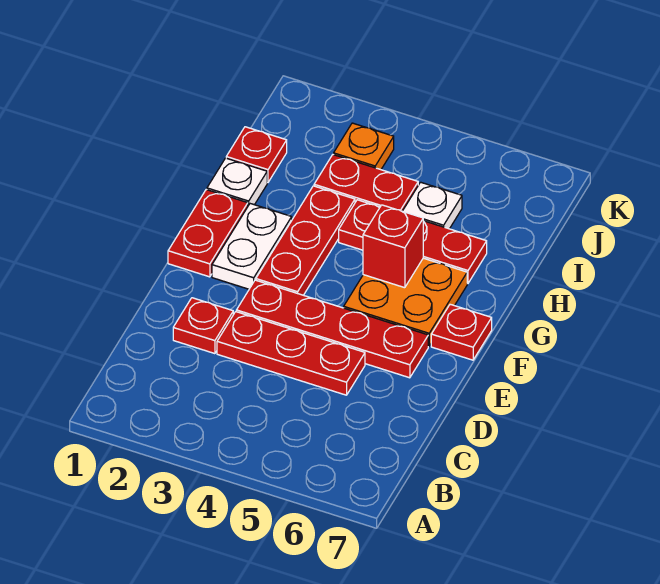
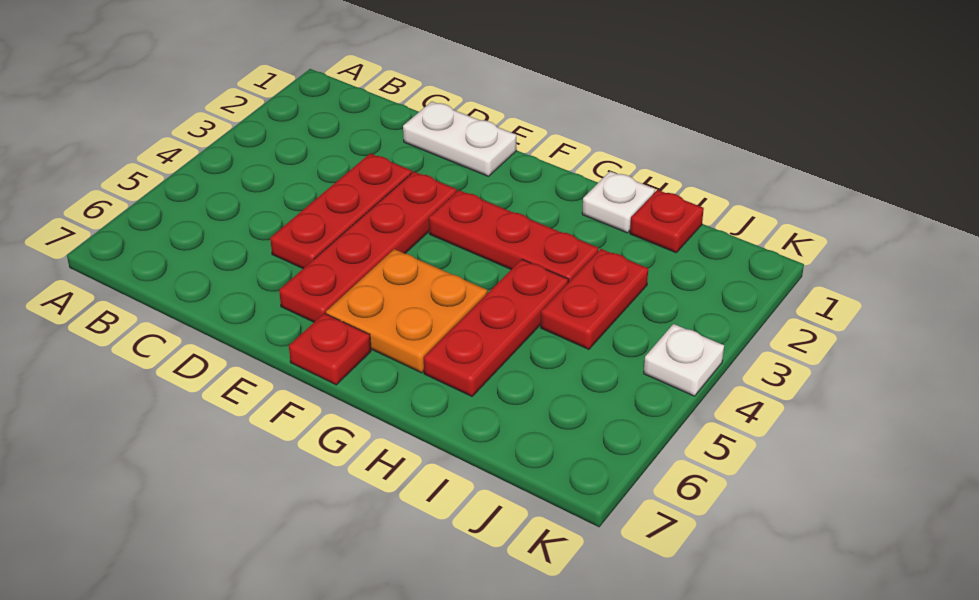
red 1x1 plate [173,298,233,354] -> none
red 1x2 plate [168,190,248,277] -> none
white 1x2 plate [212,204,292,289] -> white 1x2 plate moved to [403,102,516,176]
red 1x1 brick [363,205,423,288] -> none
white 1x1 plate [403,182,462,229] -> white 1x1 plate moved to [644,324,724,396]
orange 1x1 plate [334,123,394,170] -> none

